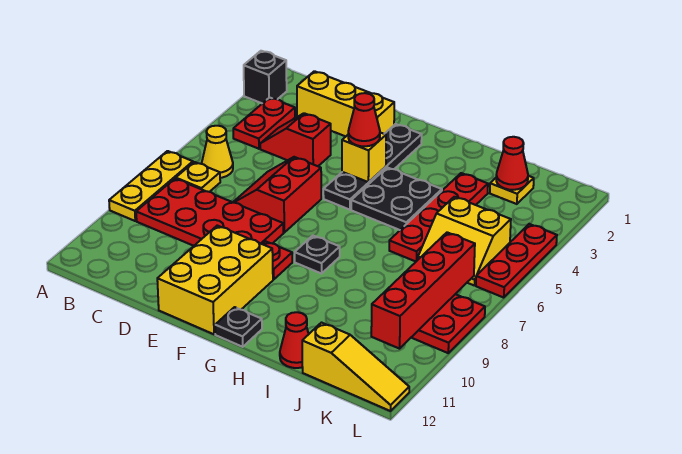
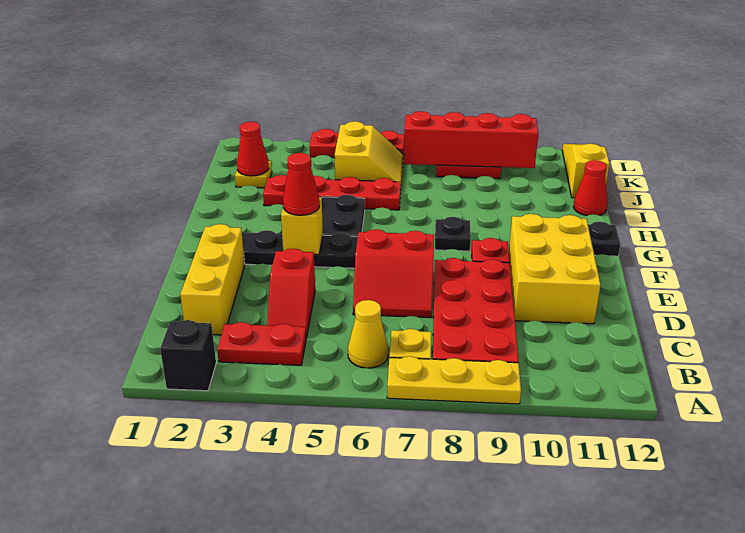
yellow 2x3 brick [157,226,273,334] -> yellow 2x3 brick turned to [509,214,601,324]

